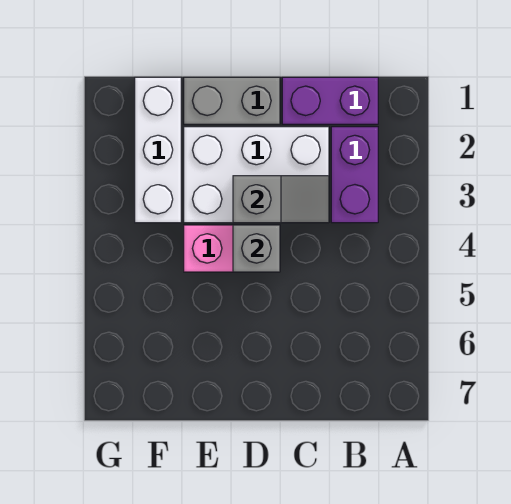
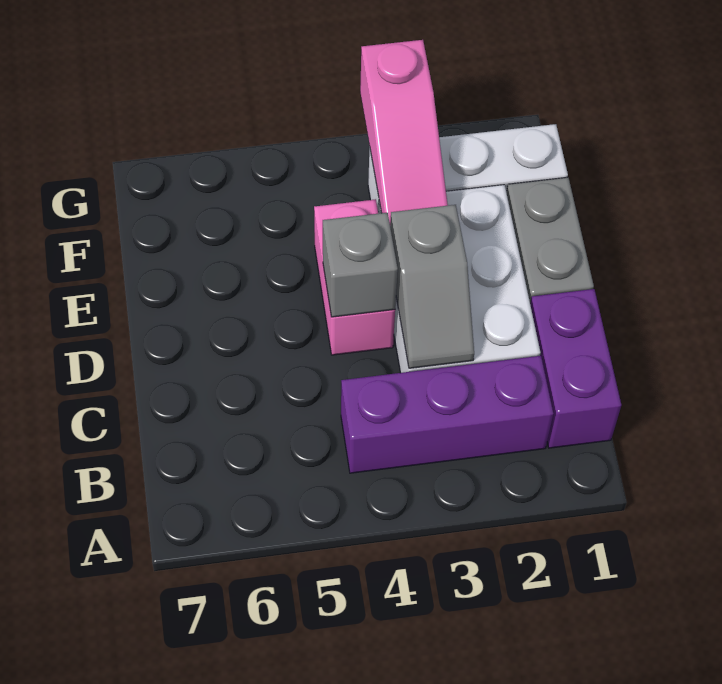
purple 1x2 brick [331,127,378,223] -> purple 1x3 brick [341,356,554,473]
none -> pink 1x3 slope [360,40,448,222]

